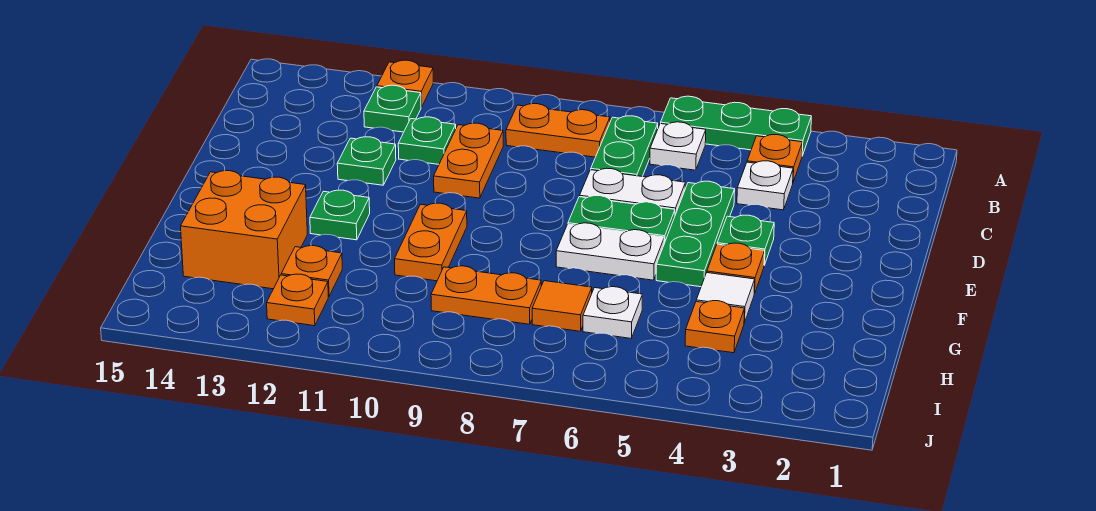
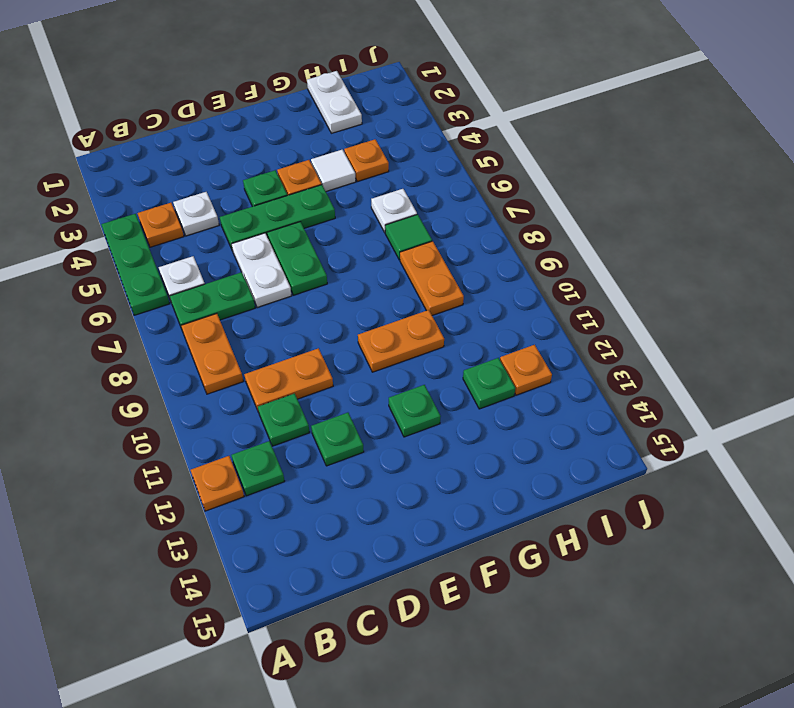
white 1x2 plate [556,223,664,280] -> white 1x2 plate moved to [307,71,362,133]
orange 2x2 brick [181,171,307,289] -> none
orange 1x1 tile [532,281,592,331] -> green 1x1 tile [385,214,432,260]
orange 1x1 plate [281,246,342,297] -> green 1x1 plate [463,358,515,409]

